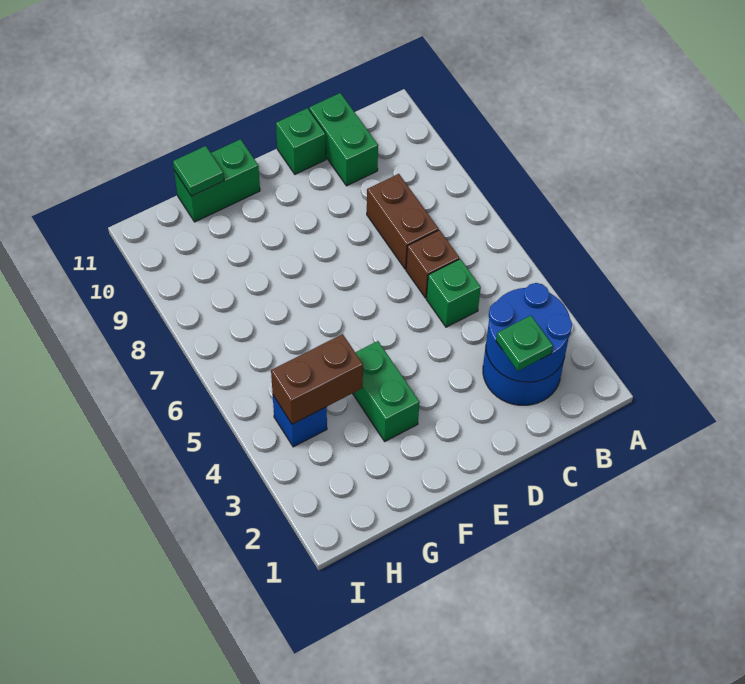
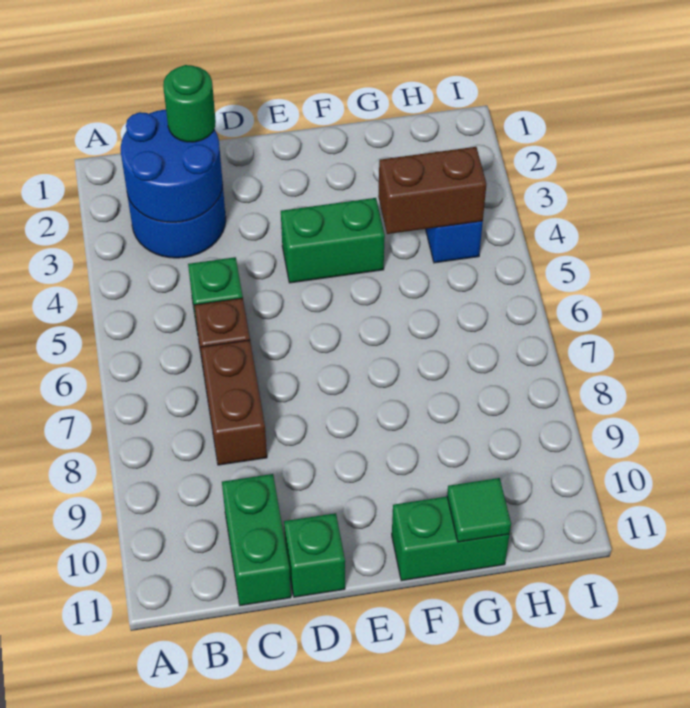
green 1x1 plate [496,316,553,371] -> green 1x1 round brick [163,65,216,142]
green 1x2 brick [353,341,420,441] -> green 1x2 brick turned to [281,198,385,283]

